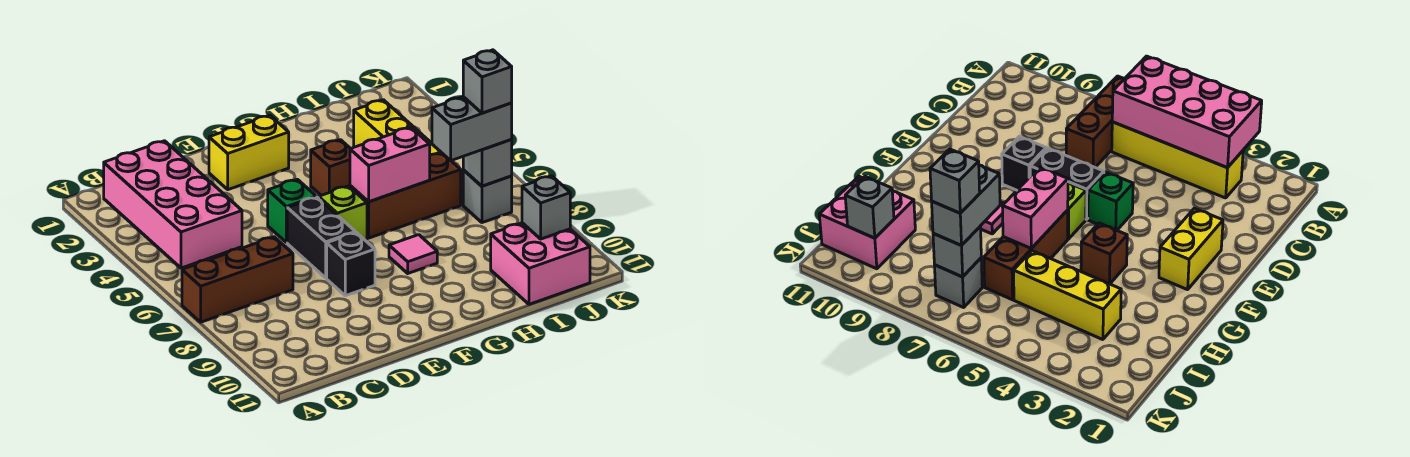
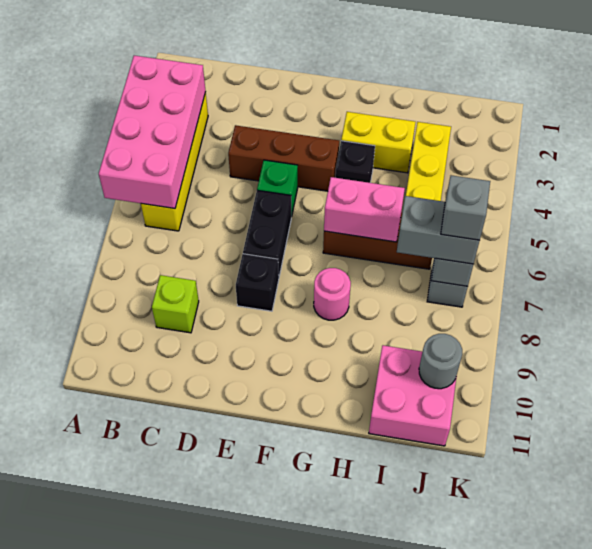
brown 1x3 brick [182,237,293,322] -> brown 1x3 brick moved to [228,125,339,191]
yellow 1x2 brick [209,115,289,190] -> yellow 1x2 brick moved to [341,112,416,173]
lime 1x1 brick [319,186,367,240] -> lime 1x1 brick moved to [152,275,199,333]
brown 1x1 brick [311,140,350,195] -> black 1x1 brick [335,141,375,183]
pink 1x1 tile [389,235,437,273] -> pink 1x1 round brick [314,268,351,320]
grey 1x1 brick [522,176,570,239] -> grey 1x1 round brick [419,334,462,389]

